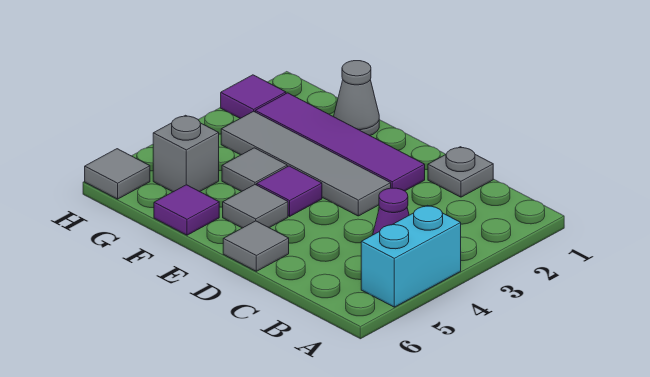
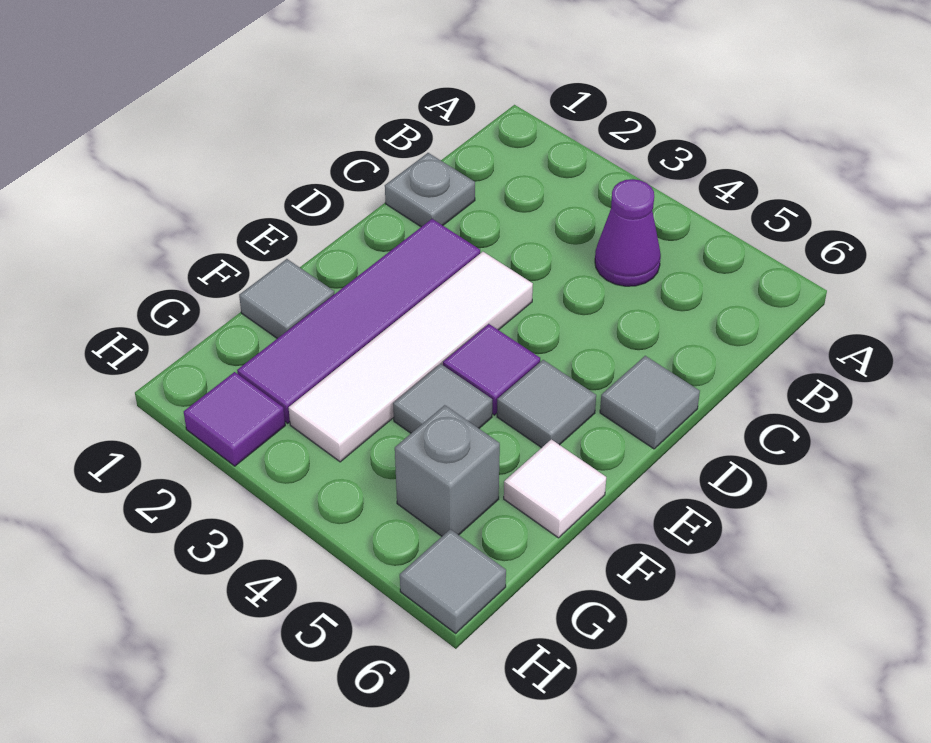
cyan 1x2 brick [361,205,461,307] -> none
grey 1x4 tile [221,111,391,216] -> white 1x4 tile [289,252,533,462]
grey 1x1 cone [334,61,379,136] -> grey 1x1 tile [239,259,334,339]
purple 1x1 tile [154,185,219,235] -> white 1x1 tile [504,439,606,538]

